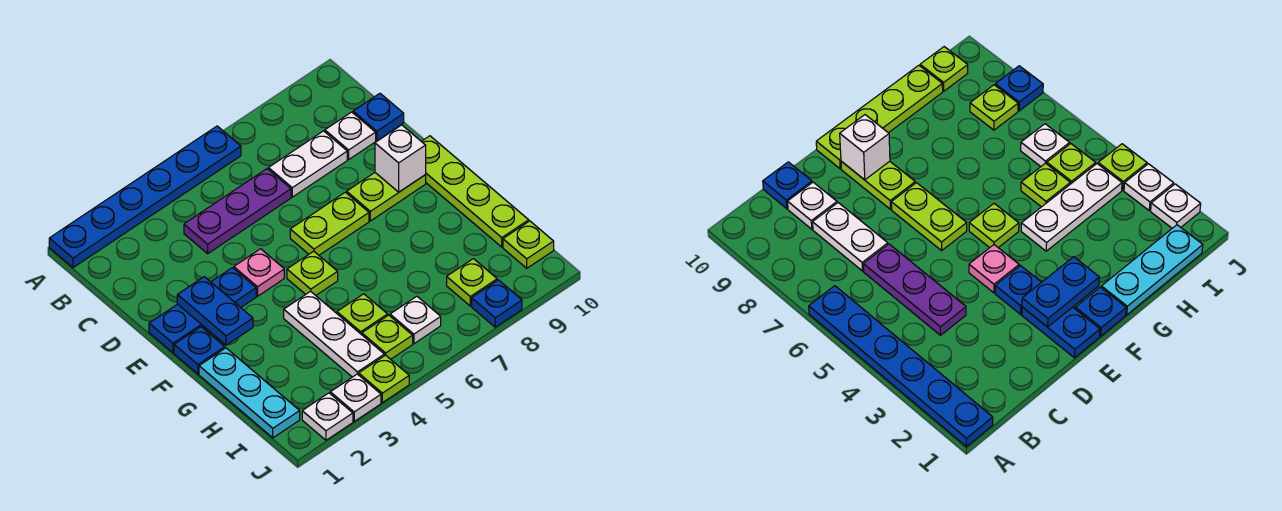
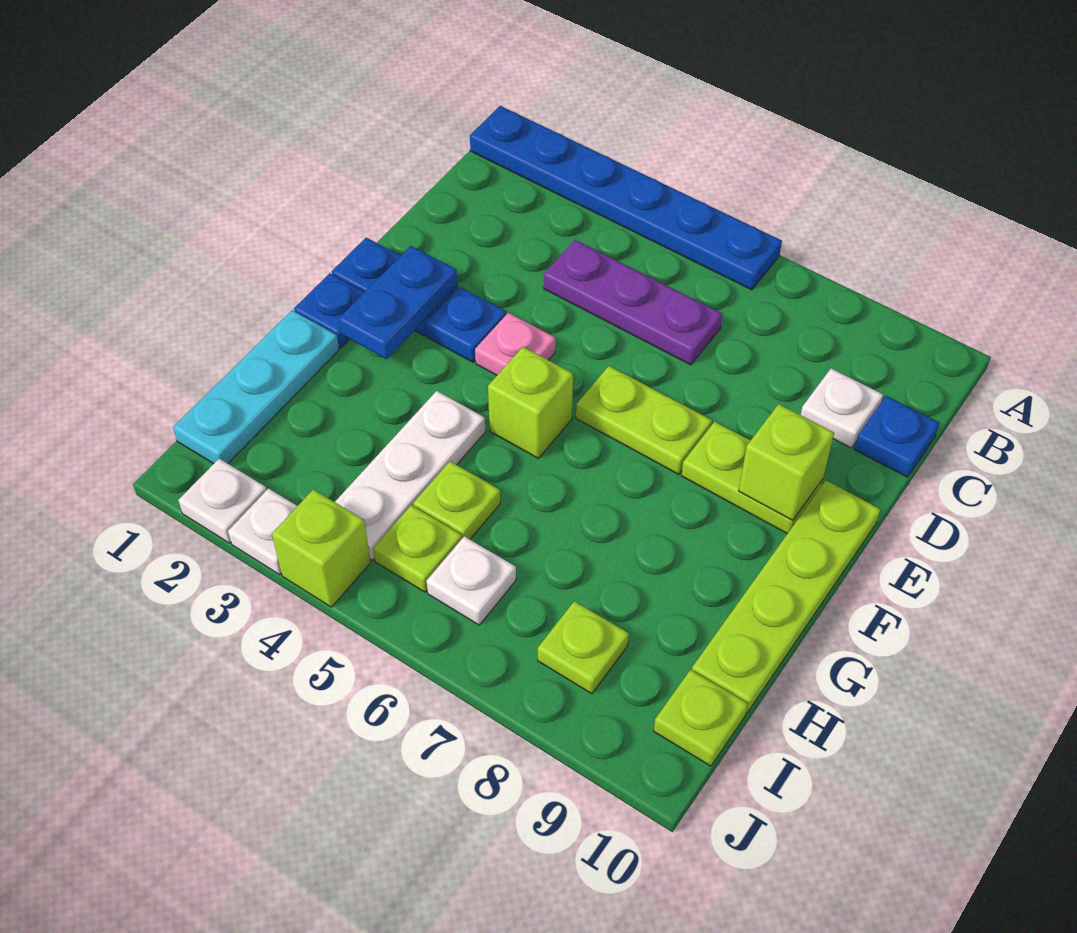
white 1x2 plate [268,131,347,197] -> none
white 1x1 brick [375,125,426,192] -> lime 1x1 brick [739,404,834,520]
lime 1x1 plate [287,251,338,295] -> lime 1x1 brick [488,347,573,458]
lime 1x1 plate [359,355,409,403] -> lime 1x1 brick [272,489,371,607]
blue 1x1 plate [472,280,522,327] -> none

